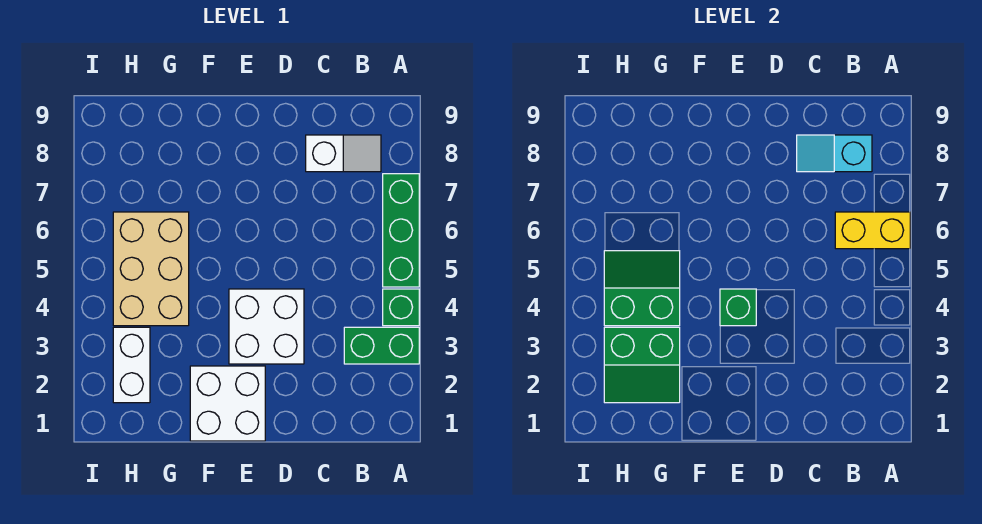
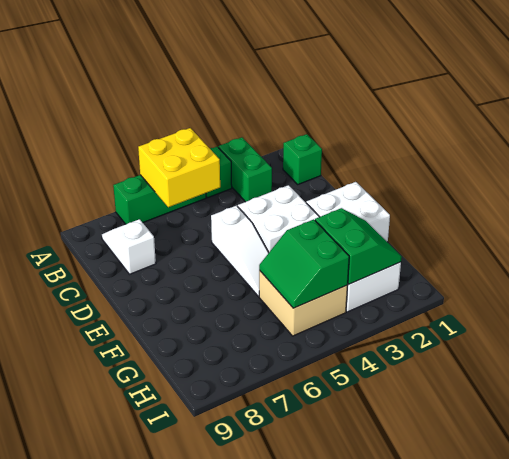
yellow 1x2 brick [835,212,910,249] -> yellow 2x2 brick [138,128,220,207]
cyan 1x2 slope [797,135,872,172] -> none
none -> white 1x3 slope [211,206,269,296]
green 1x1 brick [720,289,756,326] -> green 1x1 brick moved to [283,134,322,184]
tan 2x3 brick [113,212,189,326] -> tan 2x2 brick [259,271,347,336]

